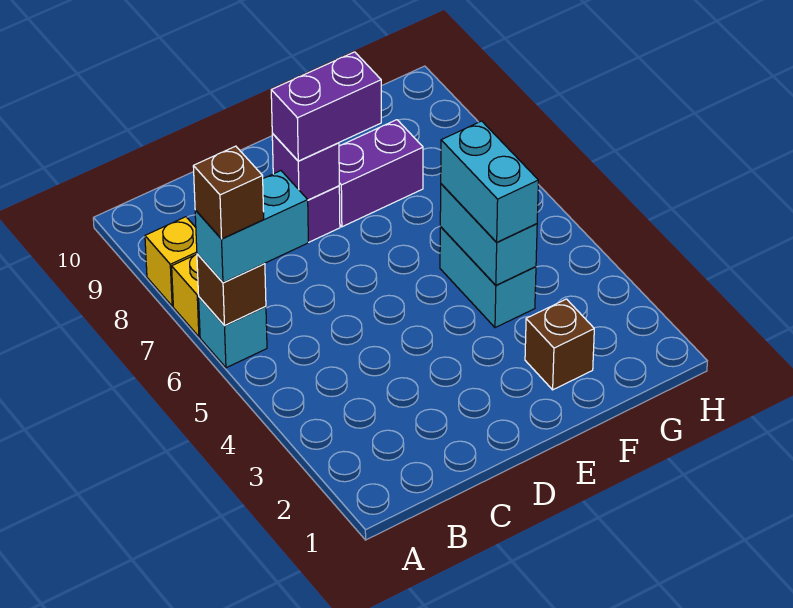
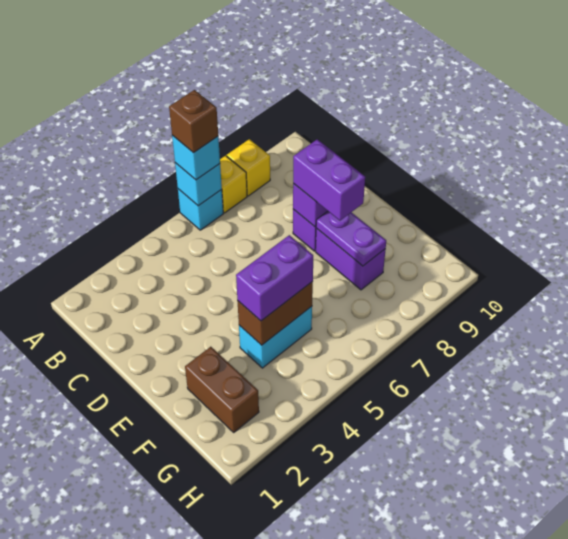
brown 1x1 brick [197,254,266,326] -> cyan 1x1 brick [175,163,222,206]
cyan 1x2 brick [195,171,308,283] -> cyan 1x1 brick [172,135,220,180]
none -> purple 1x2 plate [316,211,386,266]
brown 1x1 brick [525,299,594,390] -> brown 1x2 brick [185,347,259,432]
cyan 1x2 brick [440,184,537,285] -> brown 1x2 brick [238,282,313,345]
cyan 1x2 brick [441,121,538,242] -> purple 1x2 brick [236,235,313,321]

